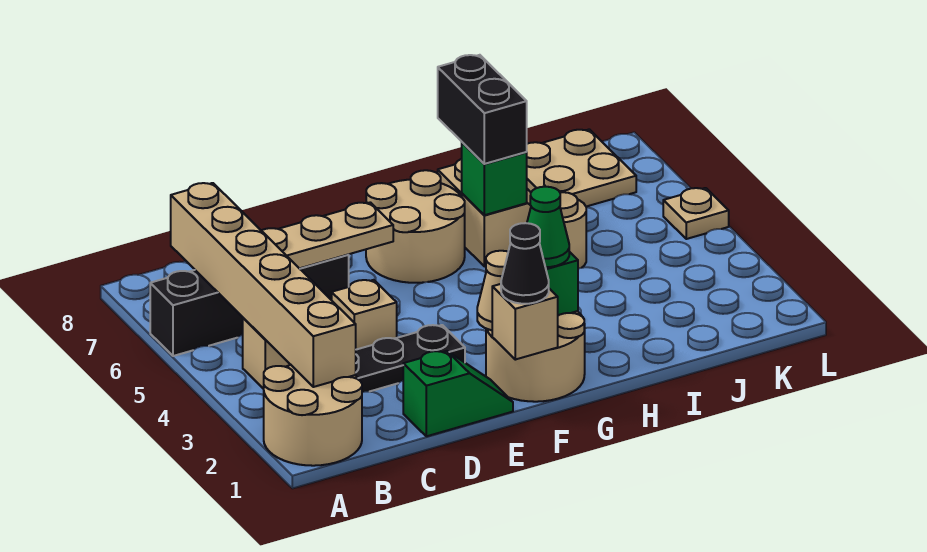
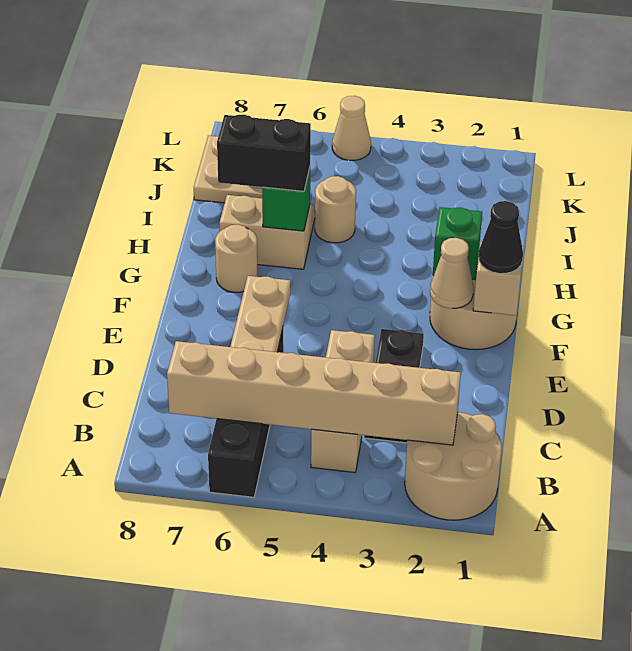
green 1x2 slope [403,351,513,436] -> none
tan 2x2 round brick [366,170,465,283] -> tan 1x1 round brick [215,225,257,292]
green 1x1 cone [527,187,569,267] -> none
tan 1x1 plate [663,188,729,239] -> tan 1x1 cone [332,96,371,160]

